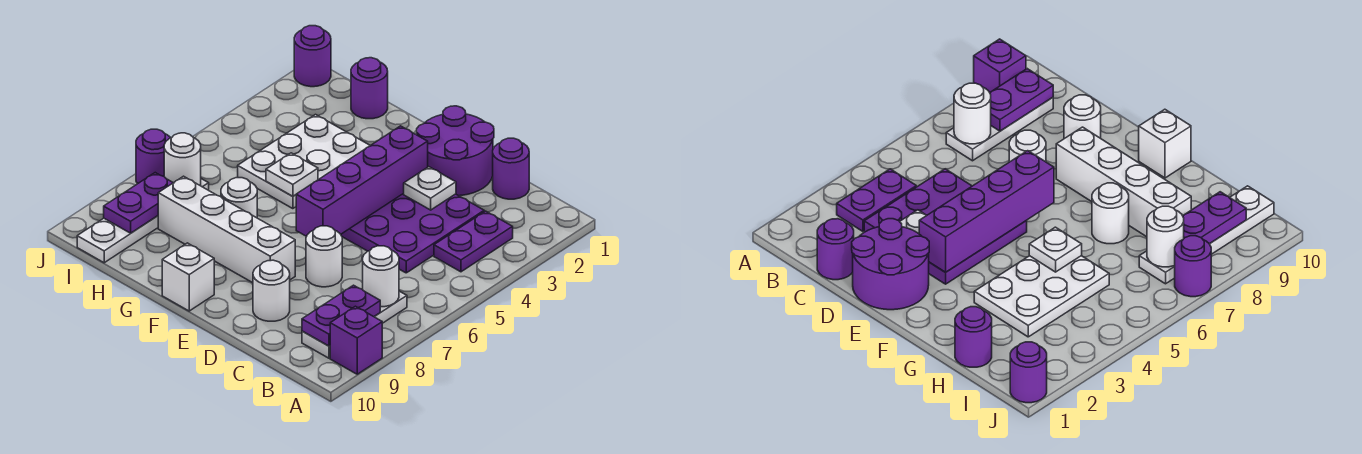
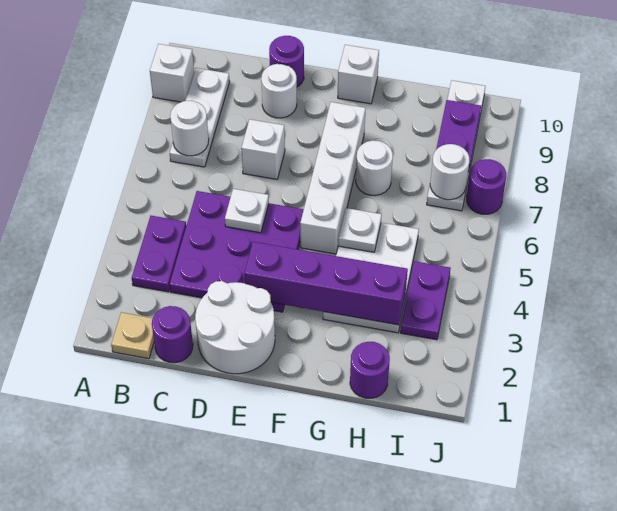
purple 1x1 brick [330,306,382,374] -> white 1x1 brick [150,44,194,102]
none -> tan 1x1 plate [111,312,154,359]
purple 1x2 plate [302,285,380,346] -> purple 1x2 plate moved to [400,261,451,340]
purple 2x2 round brick [417,106,494,196] -> white 2x2 round brick [195,281,275,374]
white 1x1 plate [404,167,456,210] -> white 1x1 plate moved to [225,189,269,233]
white 1x1 round brick [306,226,342,287] -> white 1x1 brick [241,119,285,179]
purple 1x4 brick [296,126,428,236] -> purple 1x4 brick turned to [244,242,408,325]
white 1x4 brick [158,176,295,283] -> white 1x4 brick turned to [300,102,365,254]
purple 1x1 round brick [294,26,331,87] -> purple 1x1 round brick moved to [269,36,304,87]

